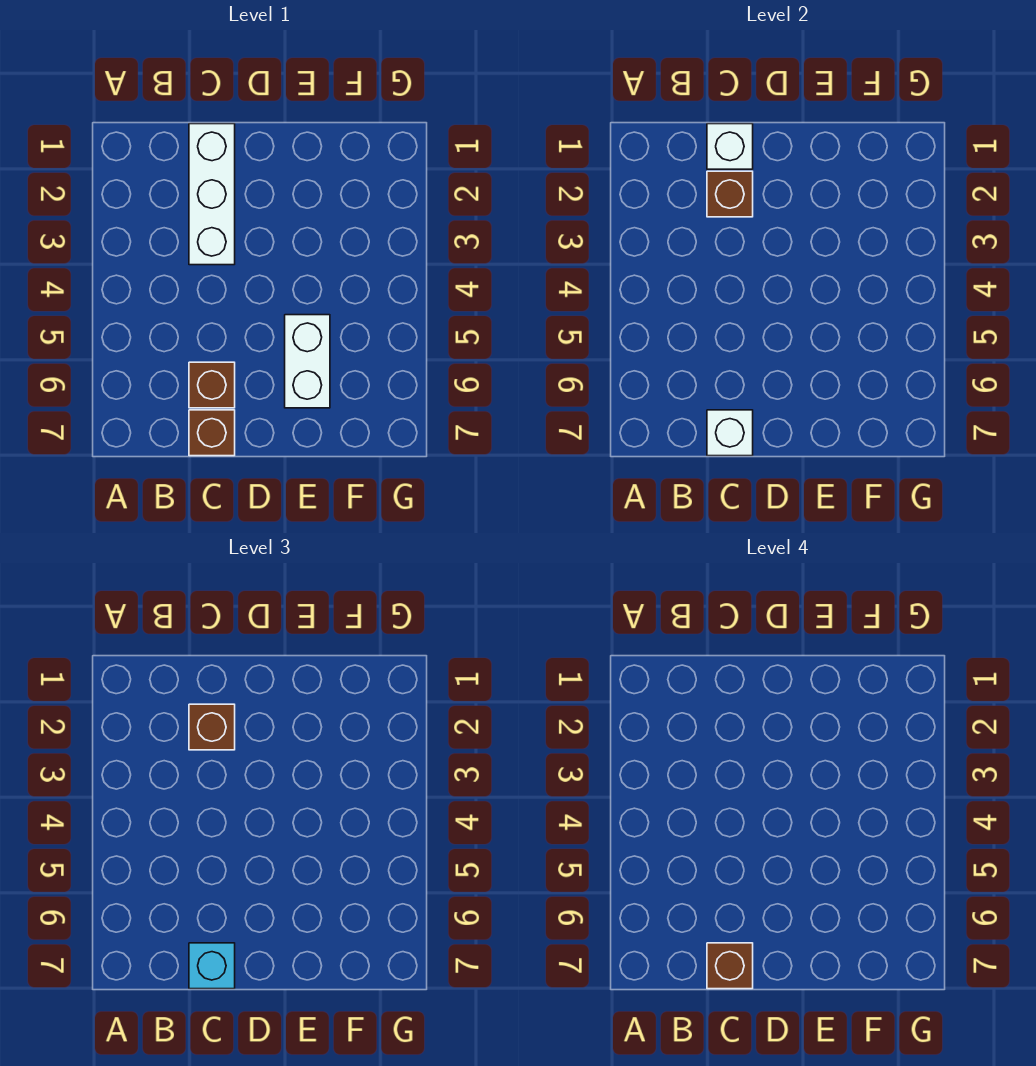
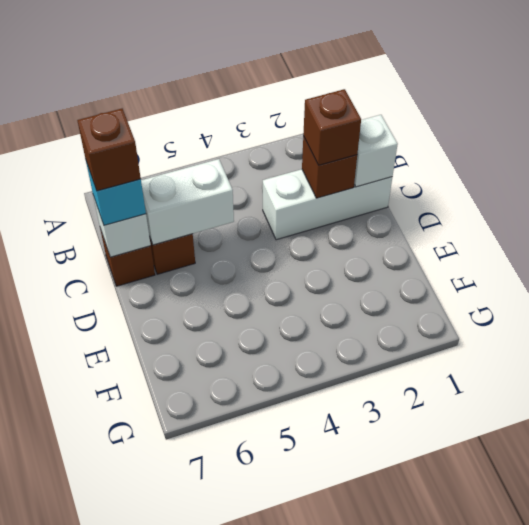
white 1x2 brick [285,315,330,408] -> white 1x2 brick moved to [141,159,234,245]

